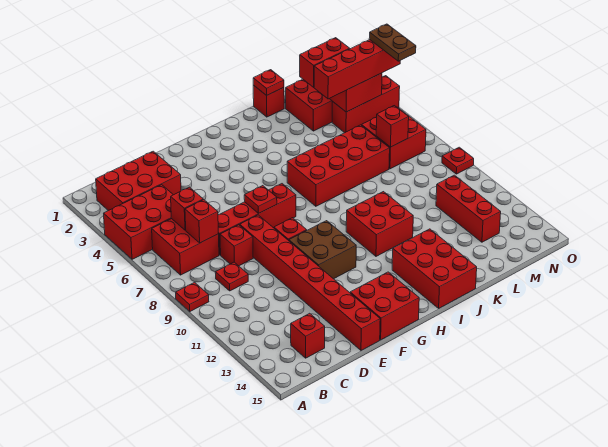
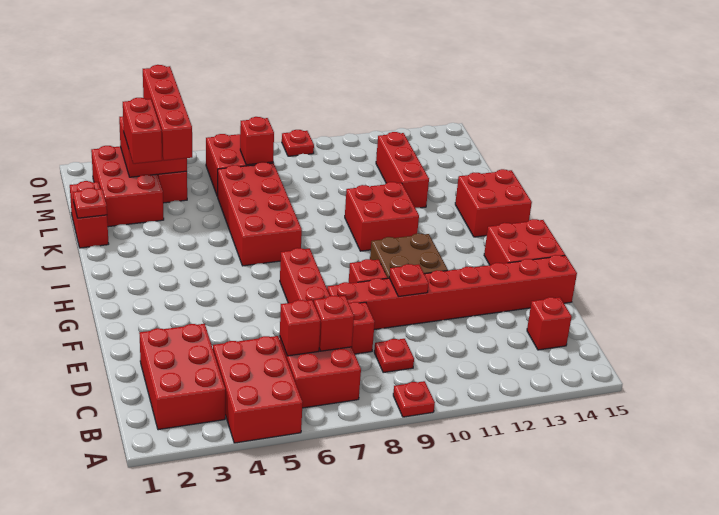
red 1x1 plate [244,186,277,214] -> red 1x1 plate moved to [389,264,429,296]
red 2x3 brick [392,229,477,308] -> red 2x2 brick [455,169,532,237]
red 1x1 brick [253,85,284,117] -> red 1x2 brick [70,181,109,248]
red 1x3 brick [436,175,501,242] -> red 1x3 brick turned to [376,132,429,208]
brown 1x2 plate [369,24,416,61] -> none

